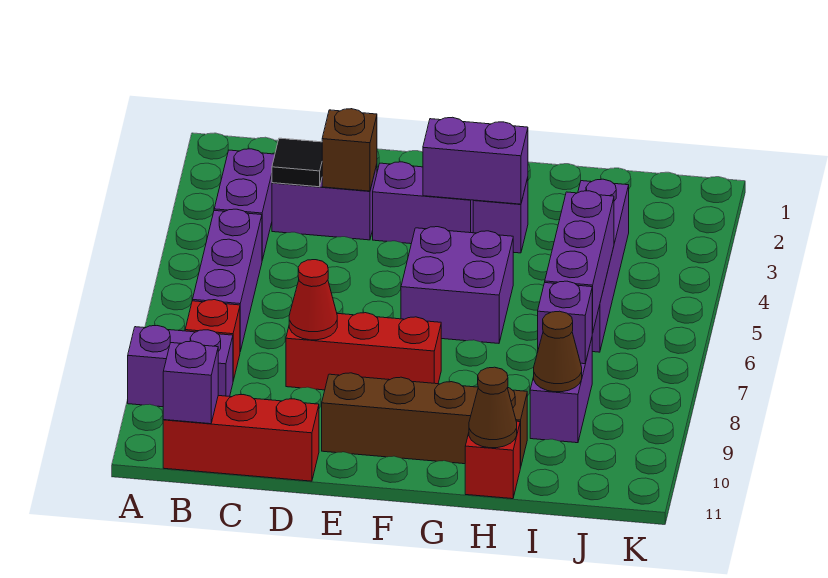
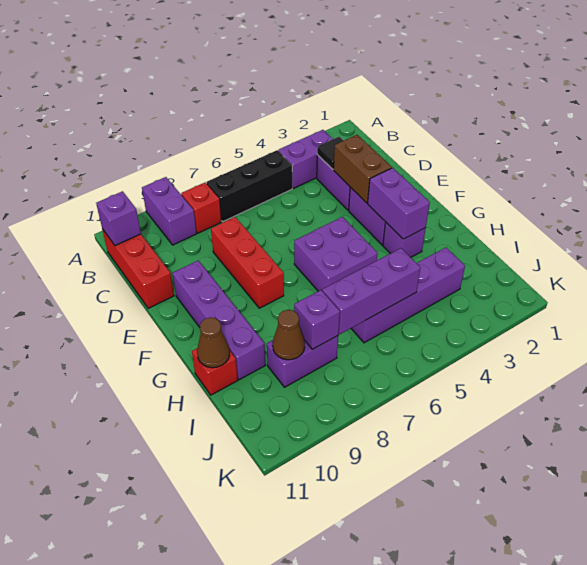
purple 1x3 brick [193,209,262,351] -> black 1x3 brick [206,150,292,222]
brown 1x1 brick [322,109,377,191] -> brown 1x2 brick [334,135,392,203]
red 1x1 cone [289,260,337,340] -> none
brown 1x4 brick [322,373,527,468] -> purple 1x4 brick [172,260,265,380]

